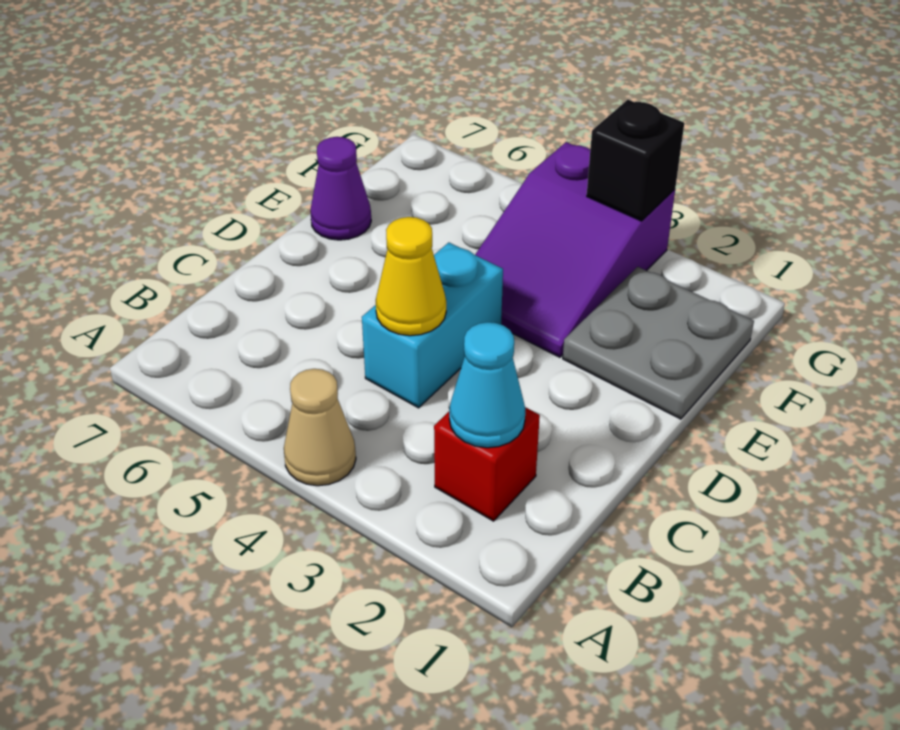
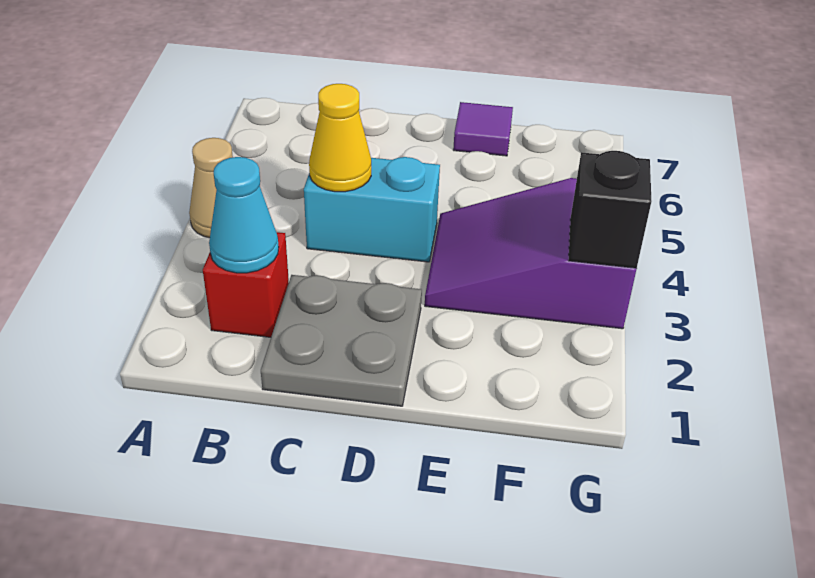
grey 2x2 plate [563,267,754,419] -> grey 2x2 plate moved to [261,275,422,406]
purple 1x1 cone [310,137,371,240] -> purple 1x1 tile [453,102,513,156]

